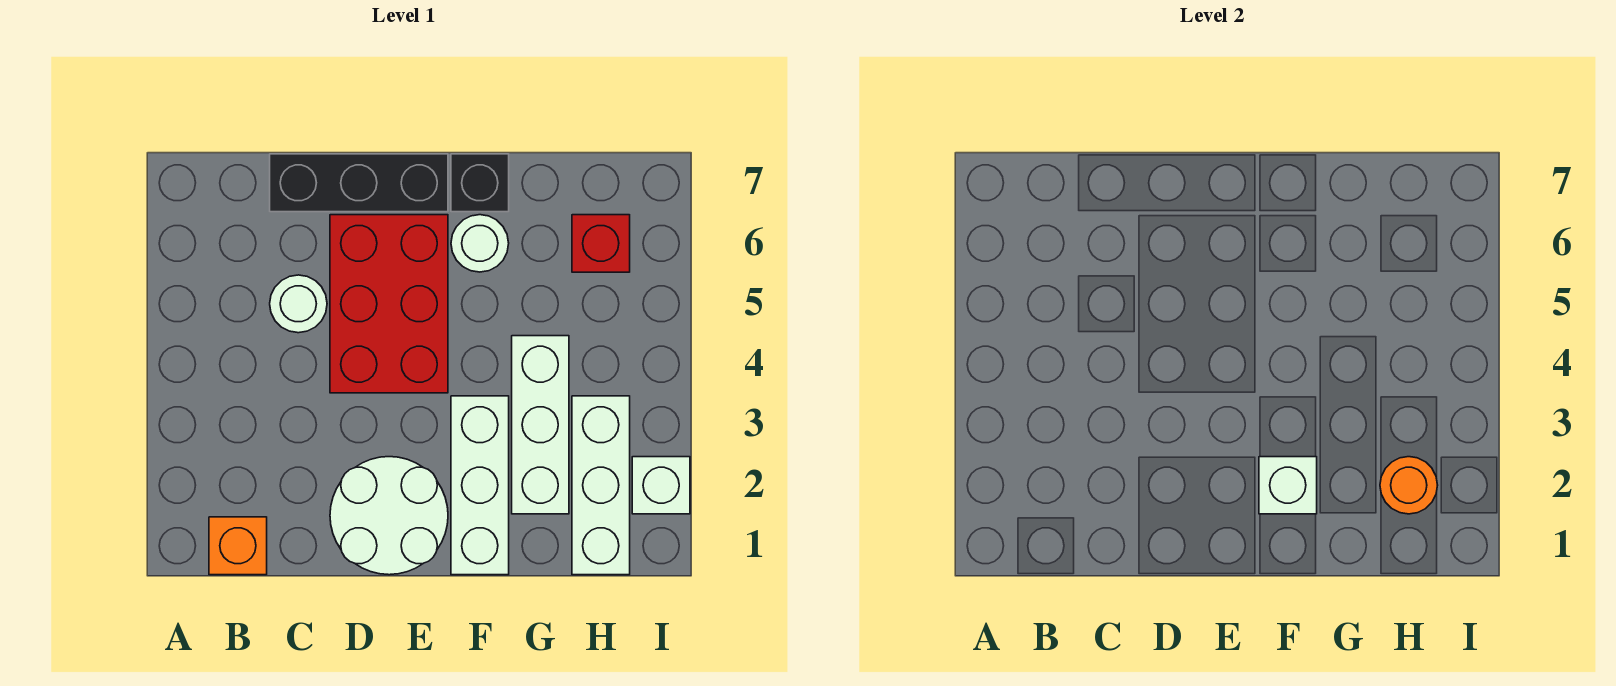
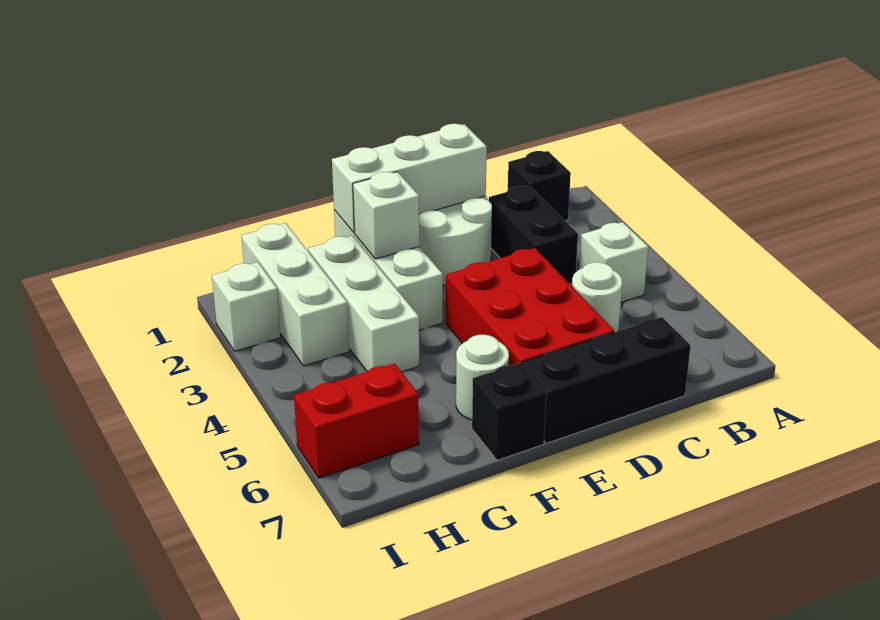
orange 1x1 brick [209,517,267,575] -> black 1x1 brick [508,151,571,221]
none -> white 1x1 brick [579,222,648,302]
none -> black 1x2 brick [489,186,578,284]
none -> white 1x3 brick [332,124,487,233]
orange 1x1 round brick [1380,457,1438,514] -> none
red 1x1 brick [572,215,630,272] -> red 1x2 brick [294,363,419,478]

